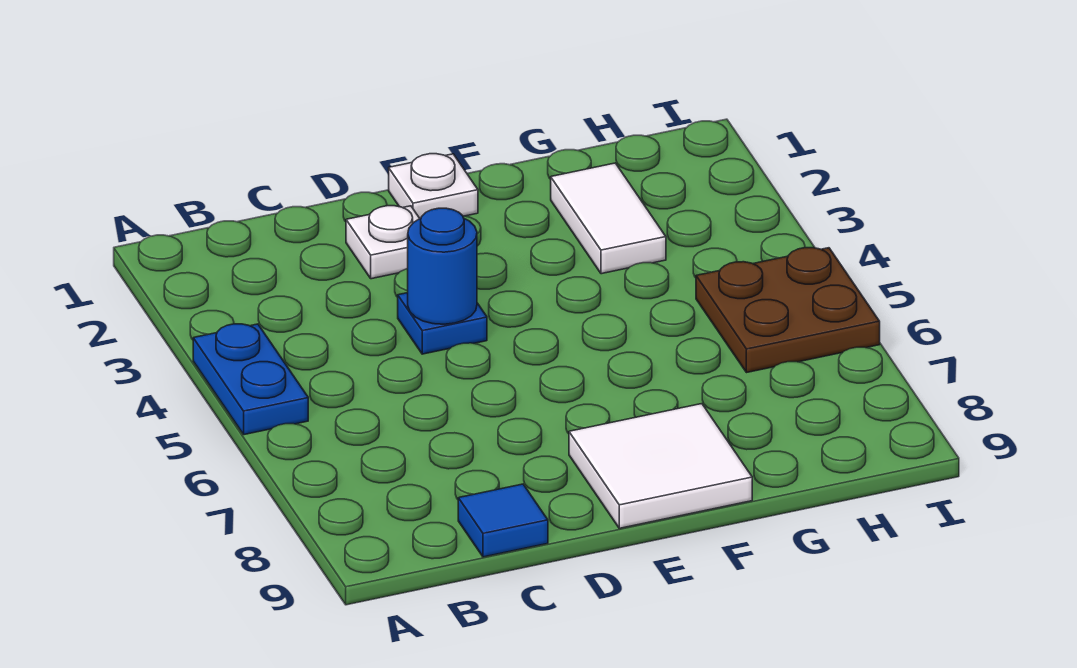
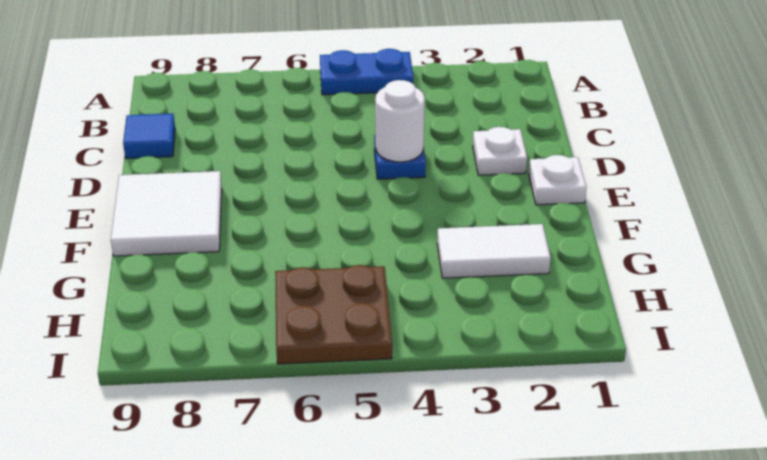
blue 1x1 round brick [408,208,477,324] -> white 1x1 round brick [375,80,425,162]

